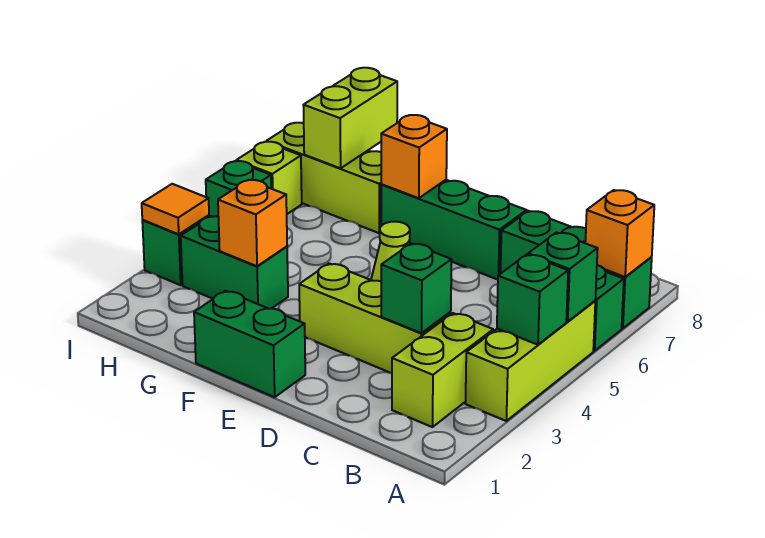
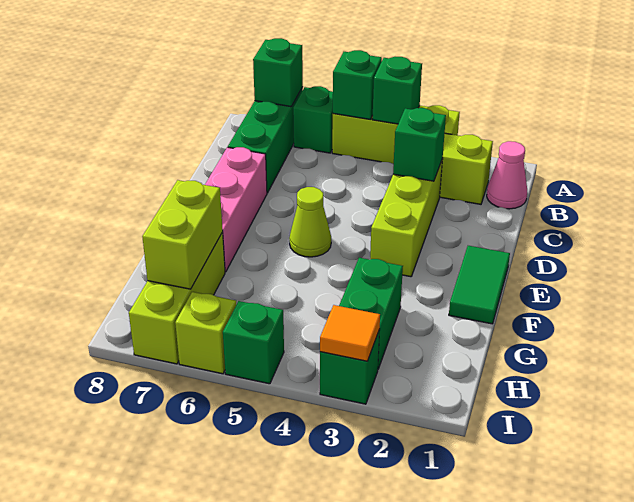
orange 1x1 brick [585,190,654,277] -> green 1x1 brick [253,38,303,107]
none -> pink 1x1 cone [487,141,527,209]
green 1x3 brick [381,180,527,280] -> pink 1x3 brick [205,147,267,272]
green 1x2 brick [194,291,305,397] -> green 1x2 tile [449,246,510,324]
orange 1x1 brick [381,115,447,198] -> none
orange 1x1 brick [218,180,287,266] -> none
lime 1x2 brick [303,68,397,168] -> lime 1x2 brick turned to [142,180,223,289]

